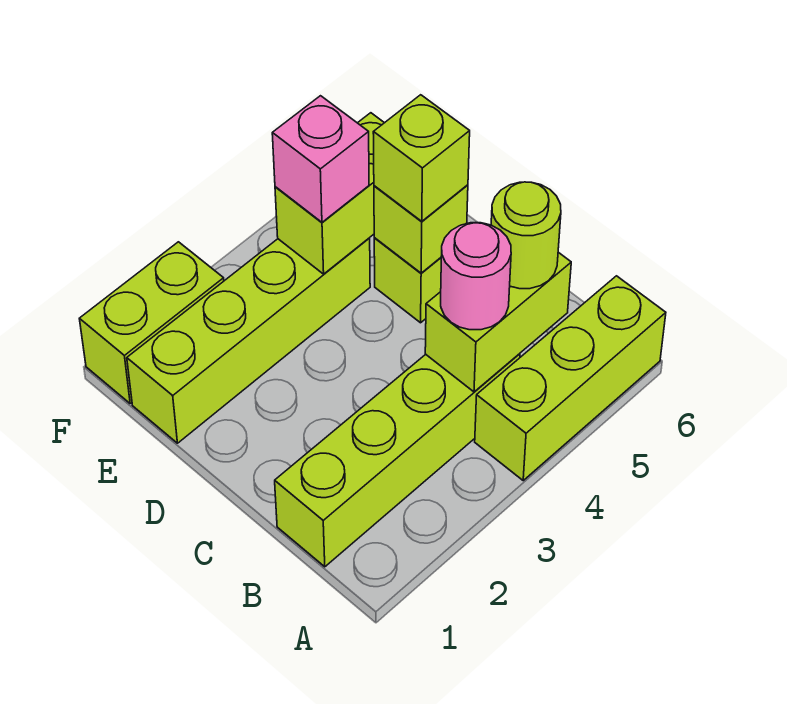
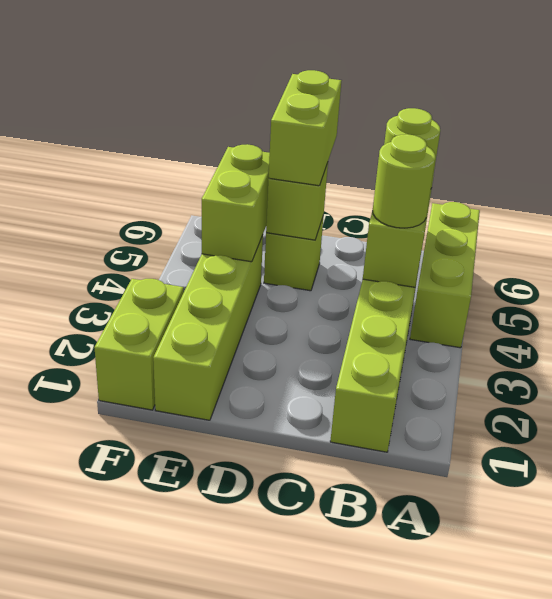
pink 1x1 round brick [441,223,511,330] -> lime 1x1 round brick [373,134,435,228]
lime 1x1 brick [373,95,470,221] -> lime 1x2 brick [269,70,341,186]
pink 1x1 brick [272,96,369,222] -> none

